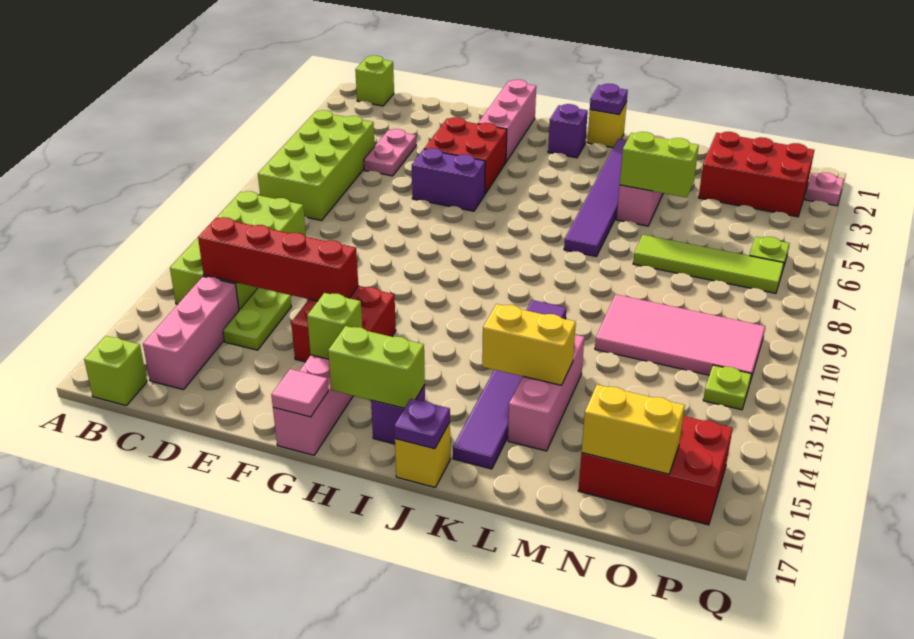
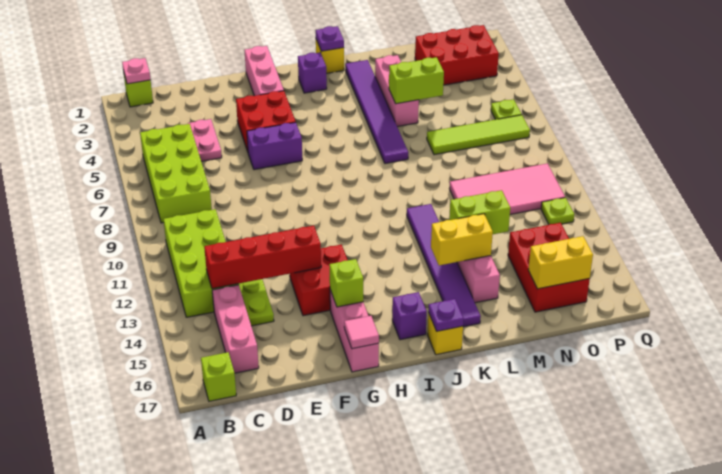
lime 1x2 brick [328,326,425,408] -> lime 1x2 brick moved to [449,190,510,234]
red 2x3 brick [578,416,733,525] -> red 2x3 brick turned to [508,223,590,312]
pink 1x1 plate [805,172,844,206] -> pink 1x1 plate moved to [122,58,151,84]

